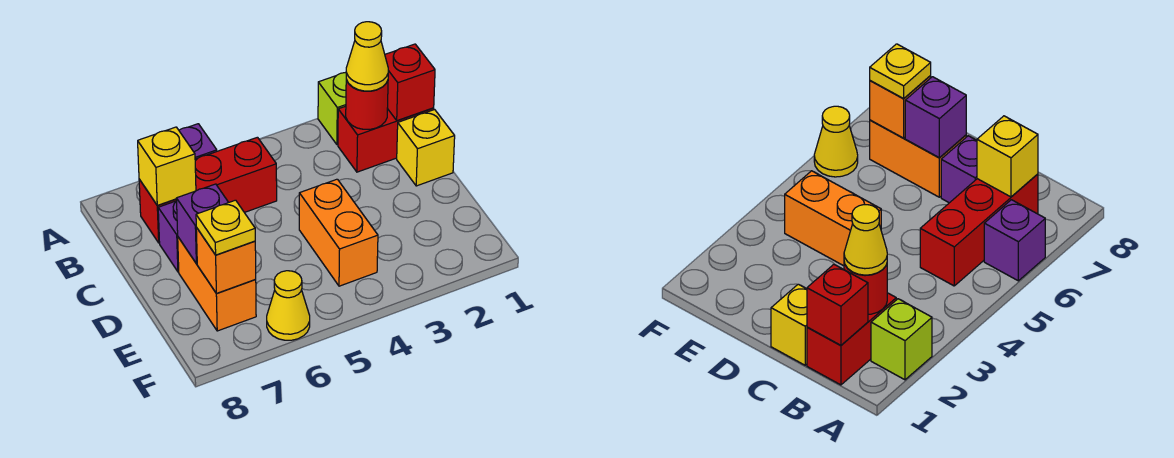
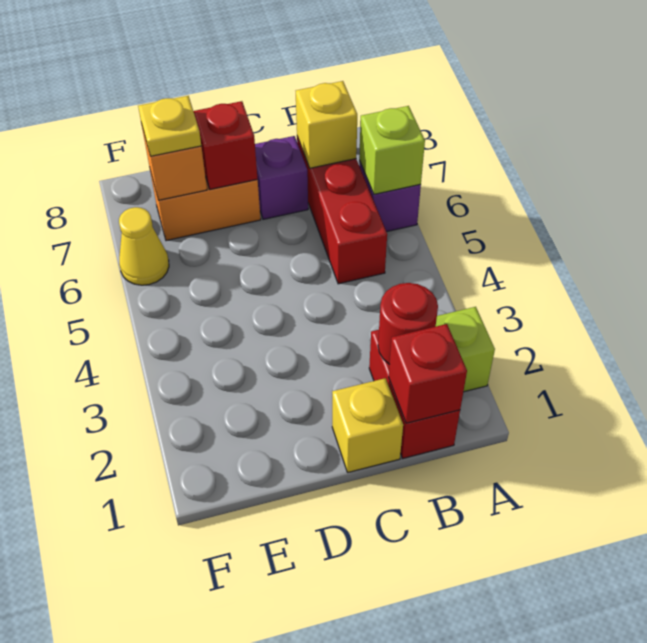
none -> lime 1x1 brick [359,106,425,194]
yellow 1x1 cone [346,22,388,91] -> none
orange 1x2 brick [299,179,378,286] -> none
purple 1x1 brick [176,184,229,264] -> red 1x1 brick [193,101,258,189]

